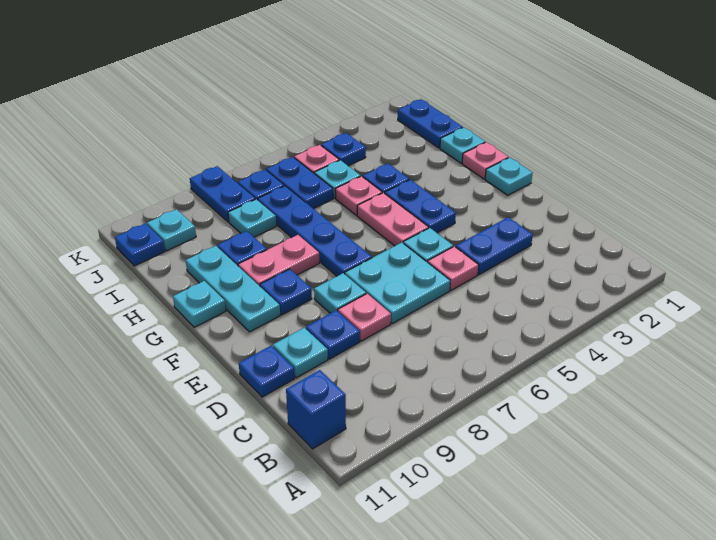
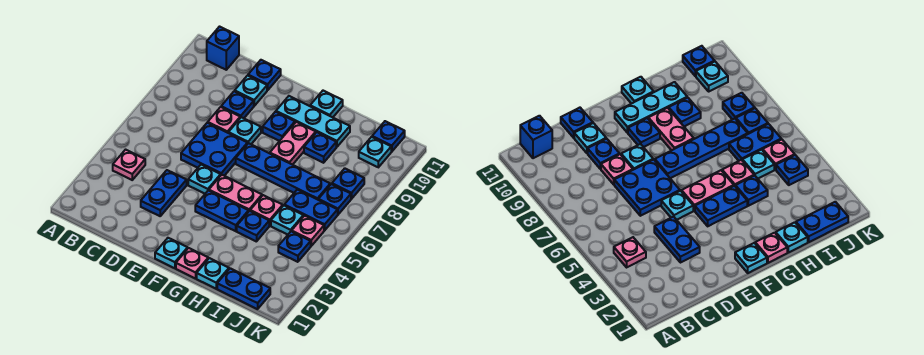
pink 1x1 plate [428,246,479,290] -> pink 1x1 plate moved to [113,150,145,180]
cyan 2x2 plate [345,243,450,323] -> blue 2x2 plate [181,123,248,176]
cyan 1x1 plate [228,199,276,237] -> none
blue 1x2 plate [190,166,255,222] -> blue 1x1 plate [332,168,364,199]

